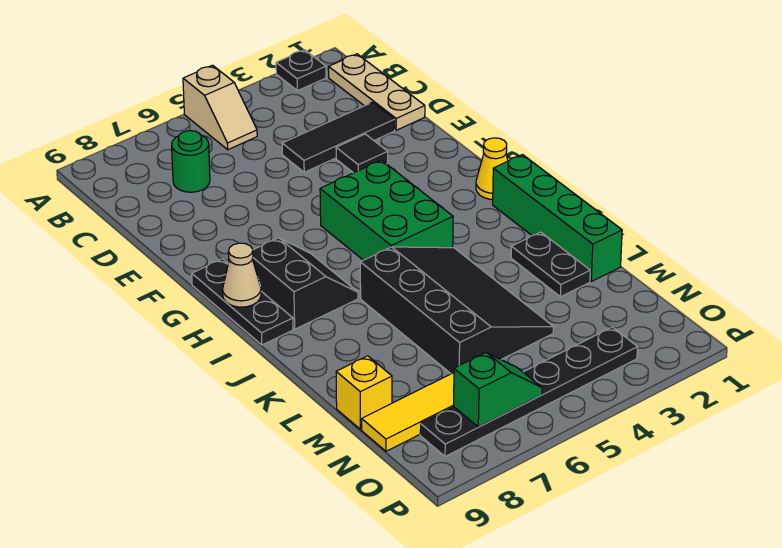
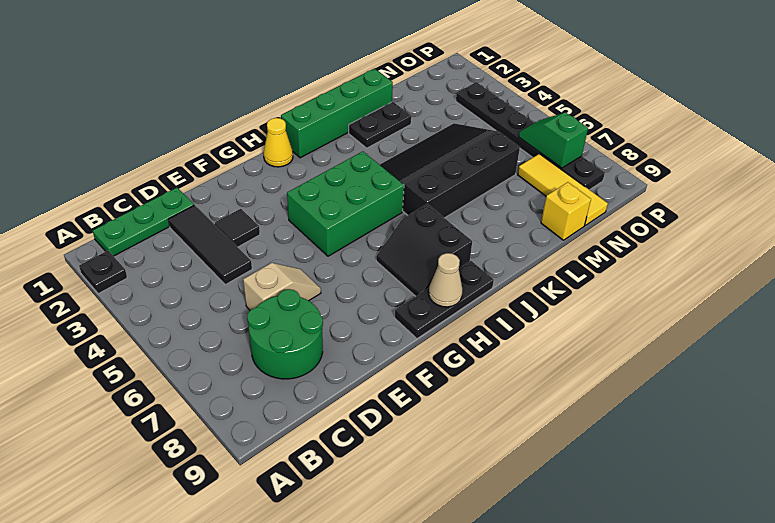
tan 1x2 slope [183,65,257,150] -> tan 1x2 slope moved to [243,263,321,310]
tan 1x3 plate [329,54,425,130] -> green 1x3 plate [92,188,194,256]
green 1x1 round brick [172,131,210,192] -> green 2x2 round brick [247,289,323,379]
black 2x2 slope [253,238,358,329] -> black 2x2 slope turned to [376,204,472,296]

